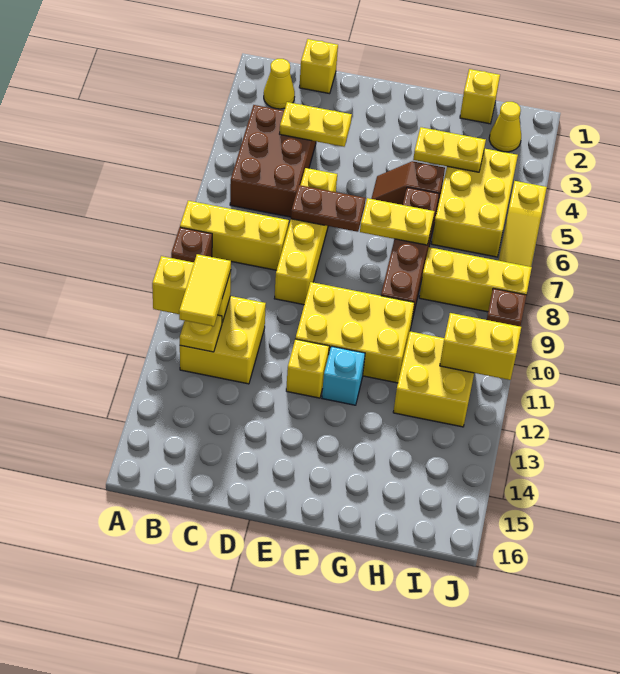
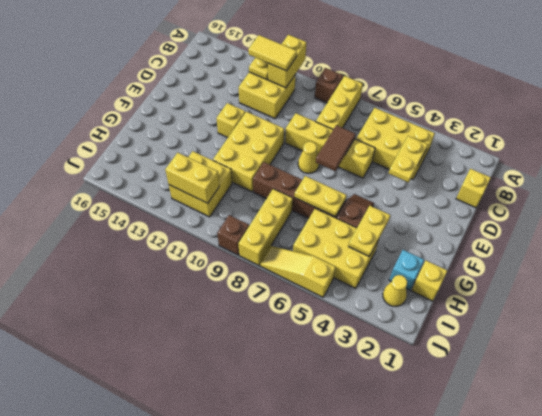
yellow 1x1 cone [264,59,295,109] -> yellow 1x1 cone moved to [298,142,319,173]
brown 2x3 brick [230,105,316,217] -> yellow 2x3 brick [356,108,435,180]
brown 1x2 plate [291,185,365,232] -> brown 1x2 tile [316,125,355,171]
yellow 1x2 plate [360,198,434,245] -> yellow 1x2 plate turned to [294,176,346,217]
cyan 1x1 brick [322,346,365,405] -> cyan 1x1 brick moved to [389,250,424,290]
yellow 1x2 brick [440,313,521,380] -> yellow 1x2 brick turned to [165,153,219,203]

